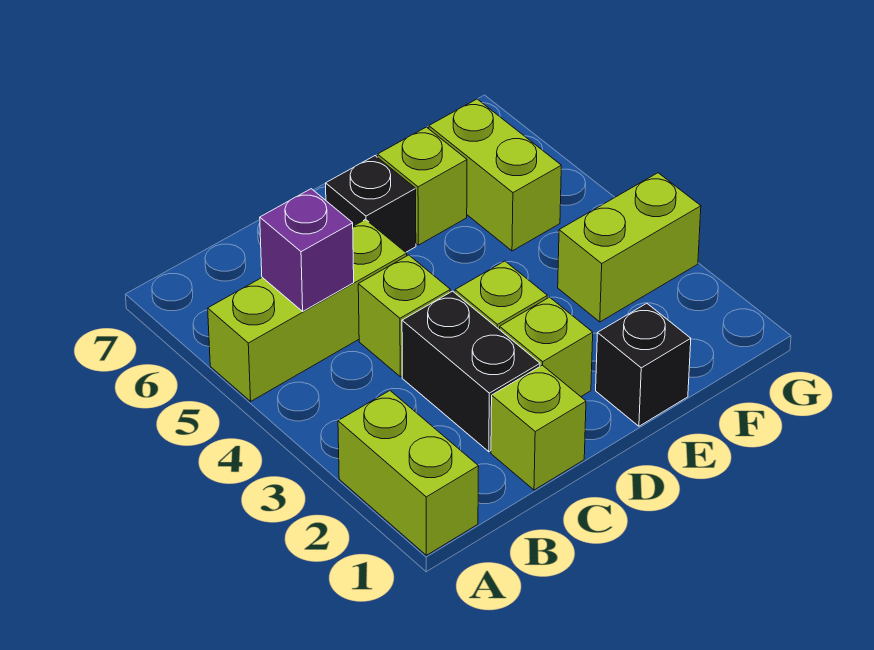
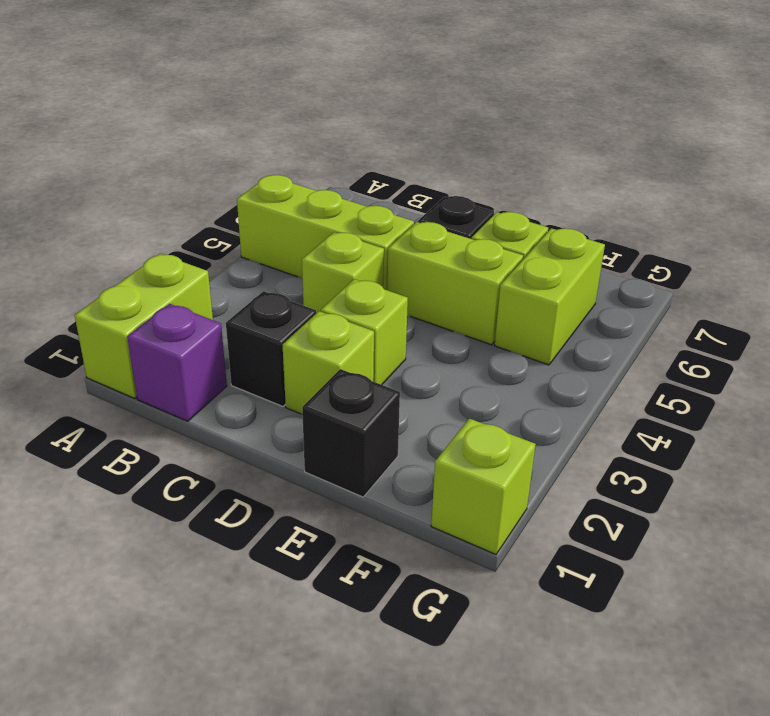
purple 1x1 brick [260,189,354,311] -> purple 1x1 brick moved to [127,304,227,421]
lime 1x1 brick [491,365,586,490] -> lime 1x1 brick moved to [431,419,536,554]
black 1x2 brick [402,291,540,452] -> black 1x1 brick [226,291,316,406]
lime 1x2 brick [558,173,701,322] -> lime 1x2 brick moved to [387,222,523,345]

